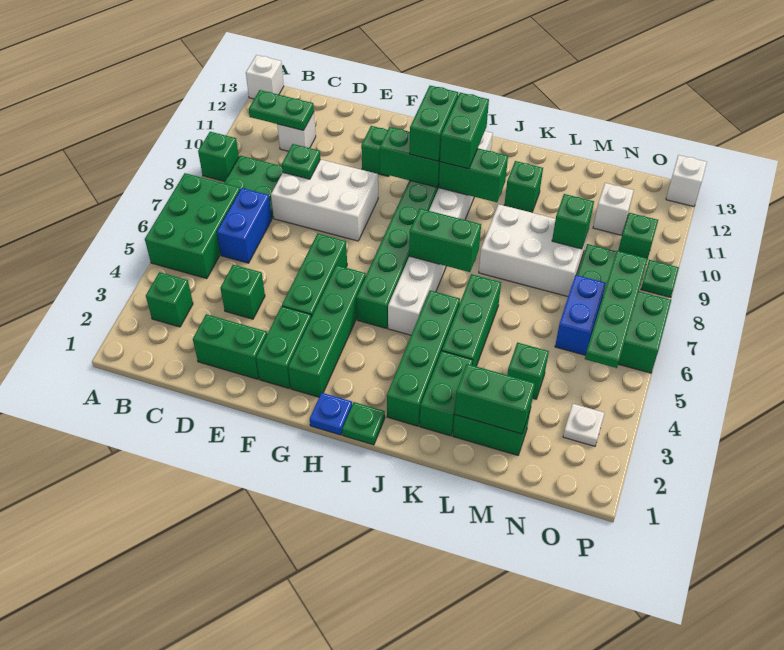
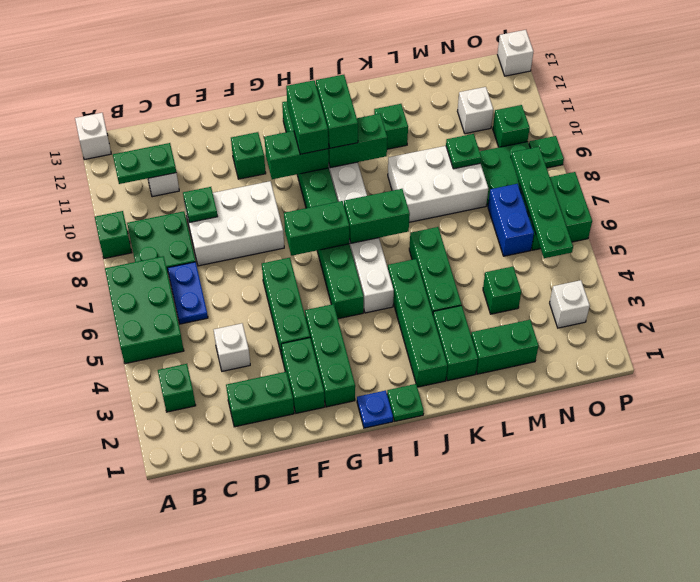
blue 1x2 brick [217,188,272,263] -> blue 1x2 plate [168,262,208,324]
green 1x1 brick [220,265,265,319] -> white 1x1 brick [214,323,250,371]
green 1x4 brick [288,265,366,397] -> green 1x3 brick [305,304,355,407]
green 1x2 brick [455,364,535,434] -> green 1x2 brick moved to [284,201,349,256]
green 1x1 brick [552,194,594,249] -> green 1x1 plate [446,134,481,169]
white 1x1 plate [563,404,605,446] -> white 1x1 brick [550,280,590,328]

